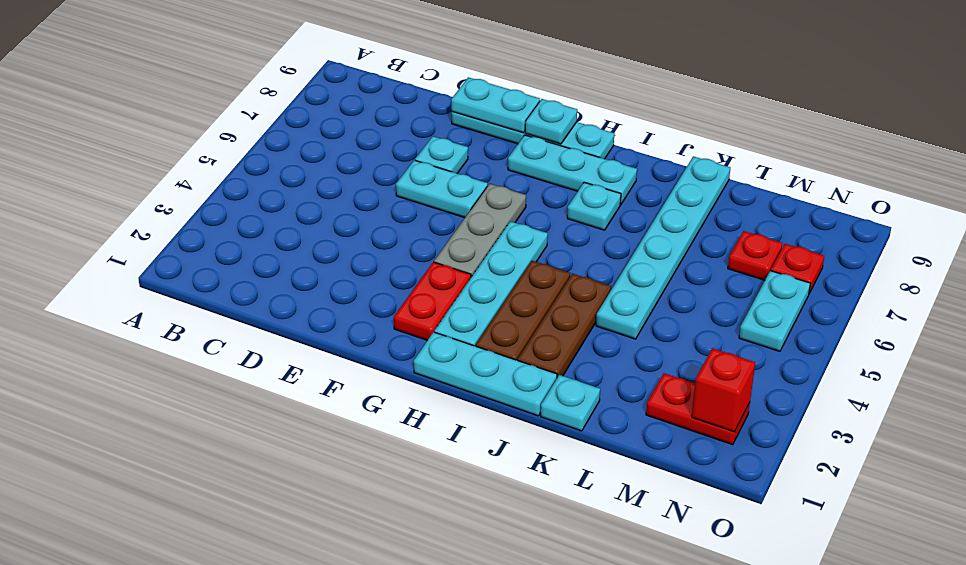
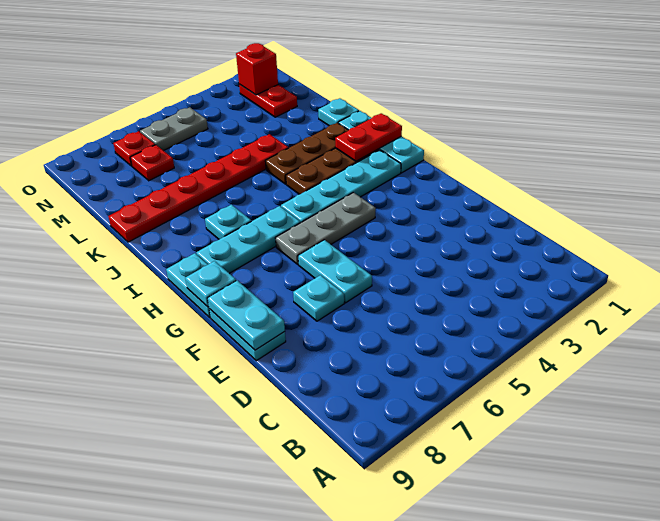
red 1x2 plate [394,262,471,340] -> red 1x2 plate moved to [335,113,402,161]
cyan 1x3 plate [508,135,637,205] -> cyan 1x3 plate turned to [196,206,300,273]
cyan 1x6 plate [596,156,730,339] -> red 1x6 plate [108,134,288,242]
cyan 1x2 plate [739,271,810,351] -> grey 1x2 plate [140,107,208,151]

